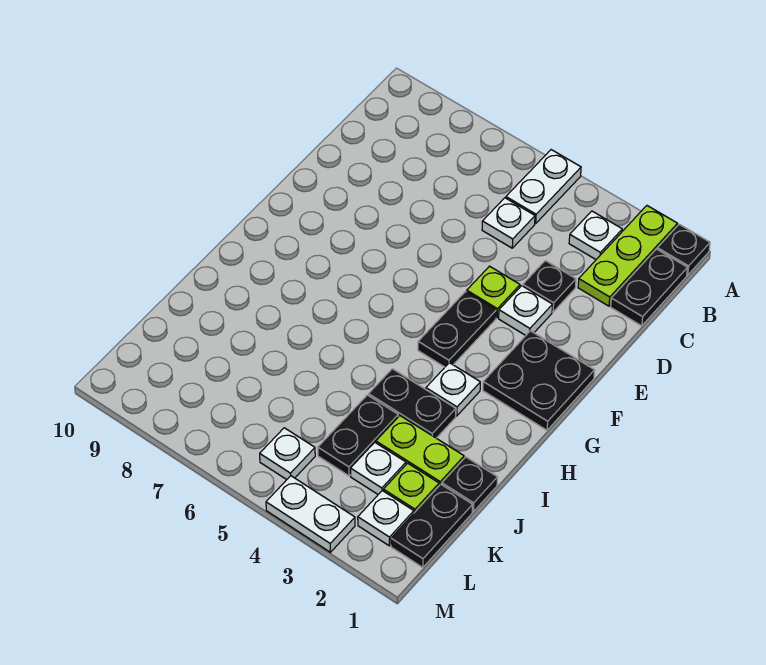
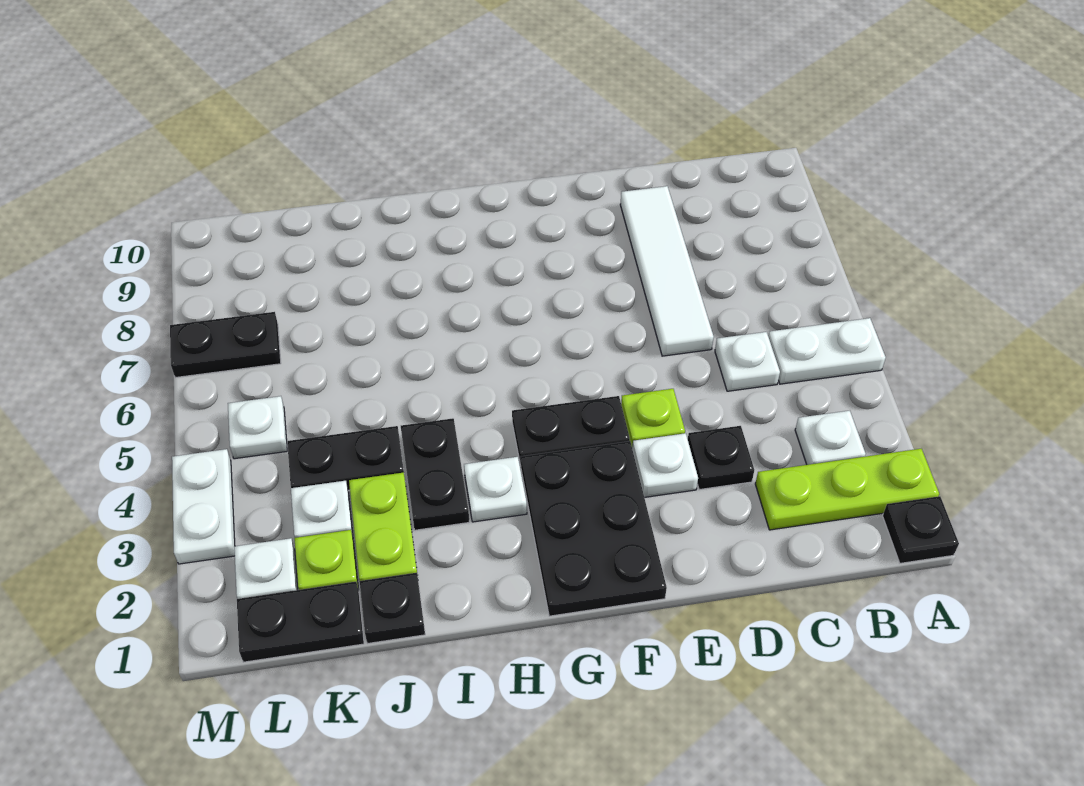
black 1x2 plate [611,249,687,326] -> black 1x2 plate moved to [170,312,281,378]
none -> white 1x4 tile [620,186,714,356]
black 2x2 plate [483,331,595,430] -> black 2x3 plate [521,441,667,616]

